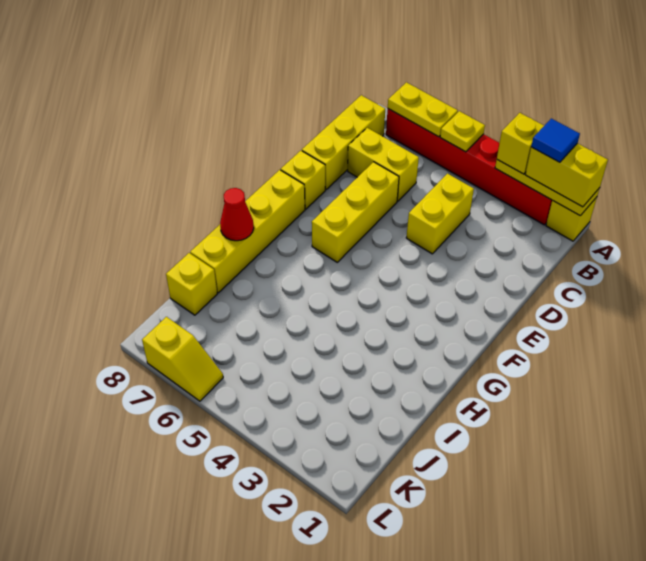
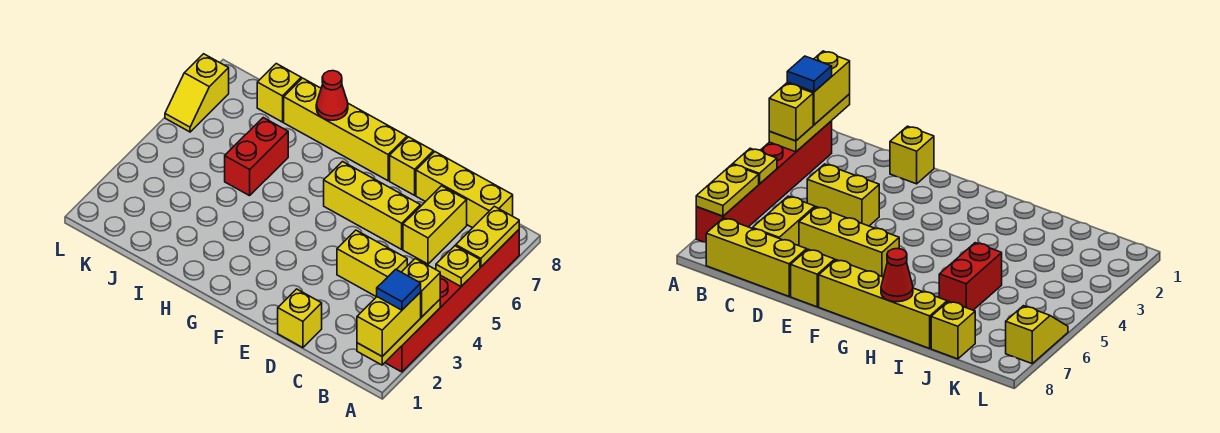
yellow 1x1 brick [546,197,597,241] -> yellow 1x1 brick moved to [278,289,322,348]
none -> red 1x2 brick [225,118,288,196]

